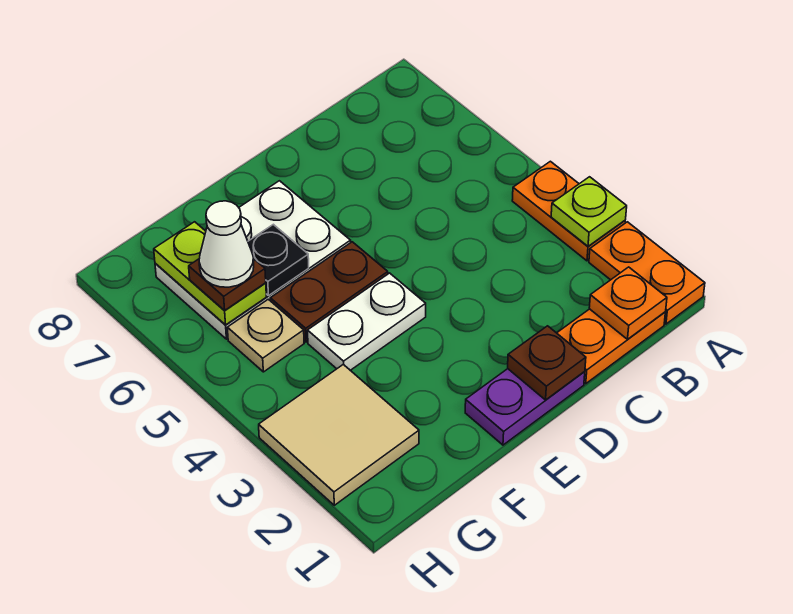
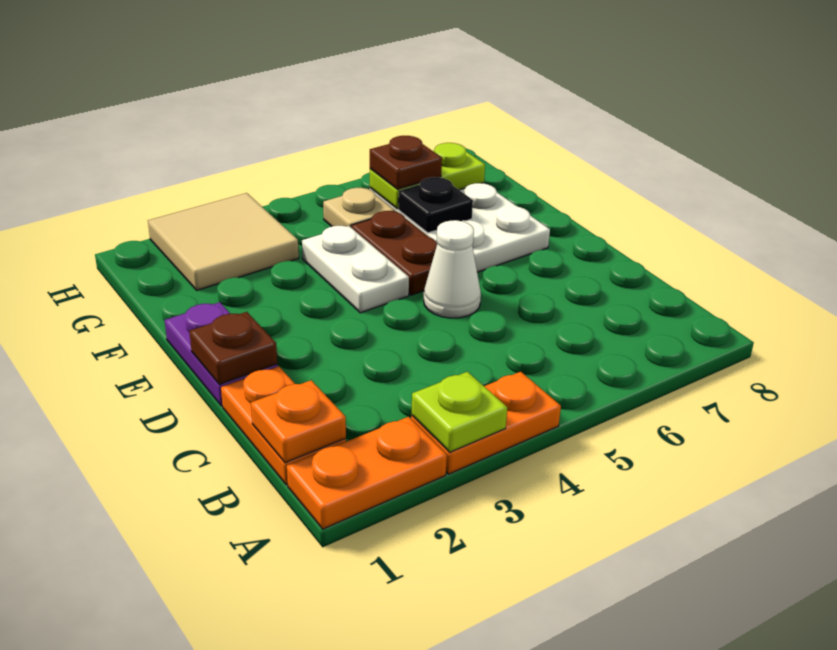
white 1x1 cone [199,201,254,287] -> white 1x1 cone moved to [424,220,481,318]

